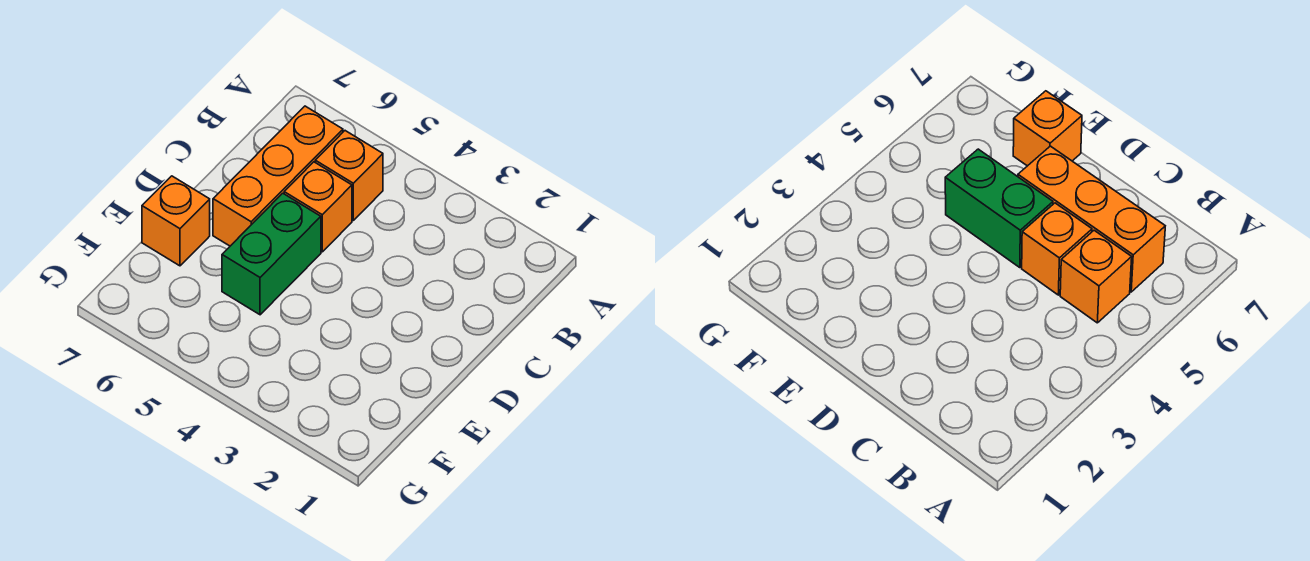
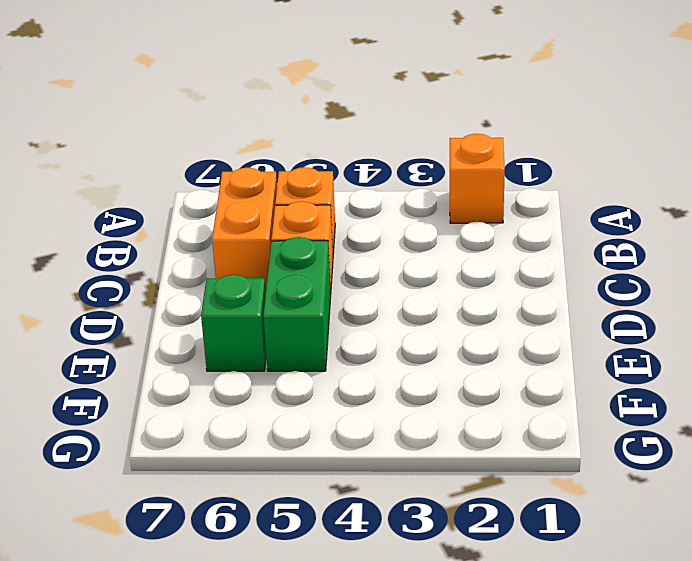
orange 1x3 brick [213,106,343,246] -> orange 1x2 brick [212,168,277,292]
none -> green 1x1 brick [201,275,266,371]
orange 1x1 brick [142,176,210,266] -> orange 1x1 brick moved to [450,134,505,223]

